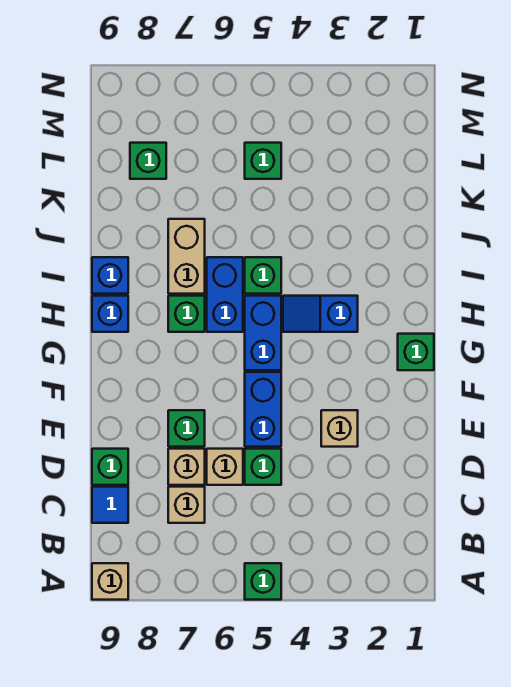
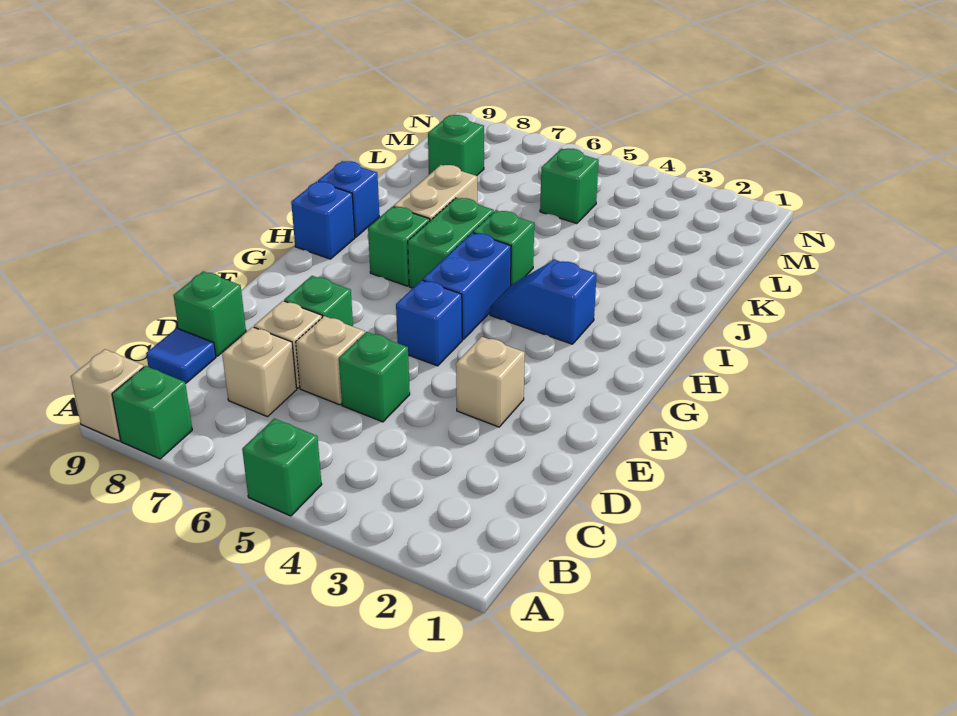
blue 1x2 brick [245,372,281,447] -> blue 1x1 brick [396,280,462,366]
green 1x1 brick [398,334,434,370] -> green 1x1 brick moved to [112,366,192,459]
blue 1x2 brick [207,257,243,332] -> green 1x2 brick [408,198,494,288]

